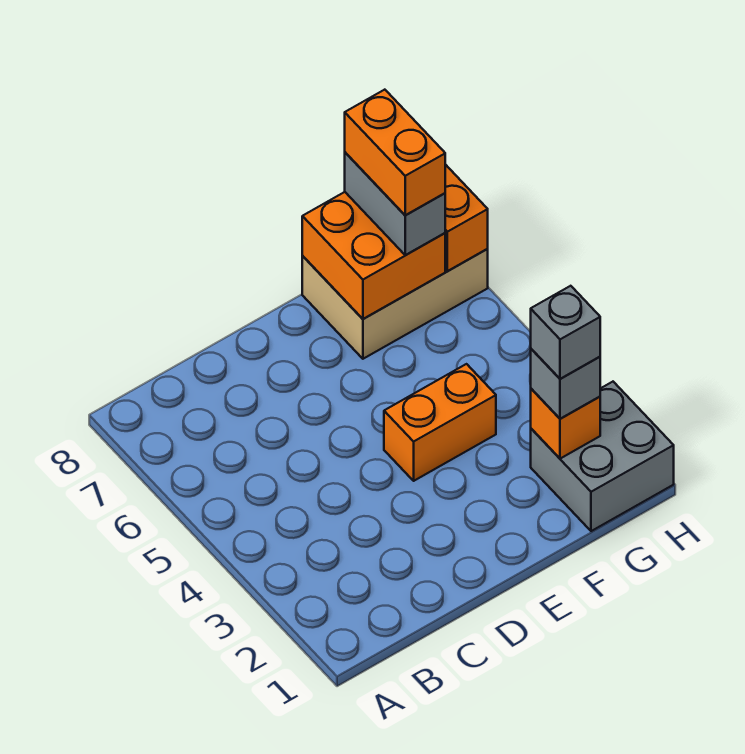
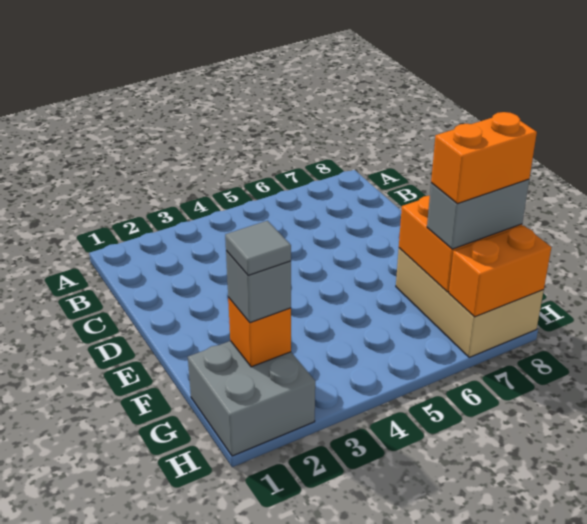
orange 1x2 brick [384,364,496,481] -> none
grey 1x1 brick [531,286,600,379] -> grey 1x1 tile [225,221,291,275]

